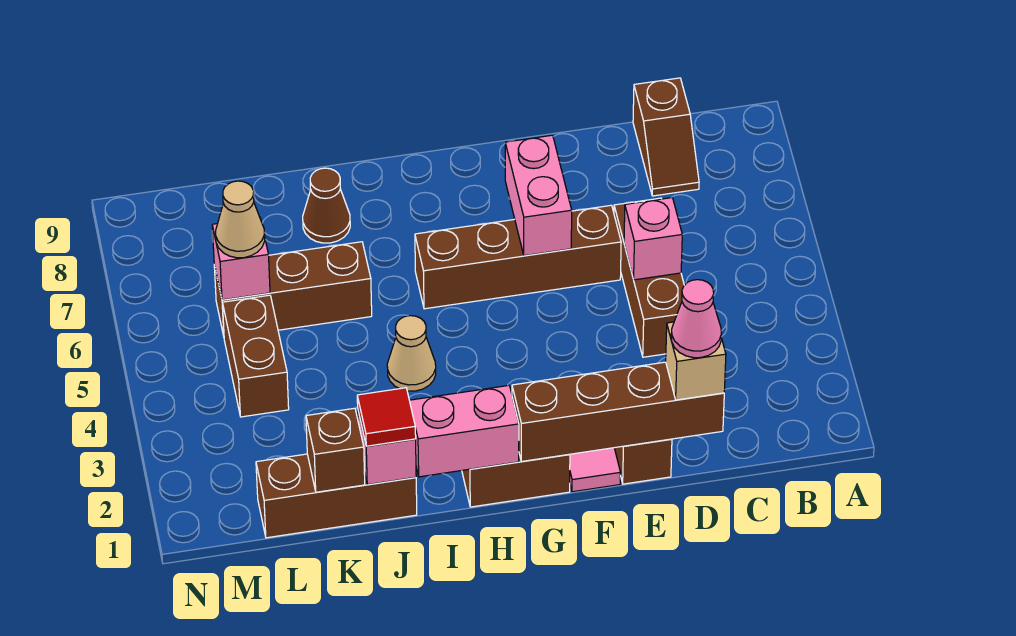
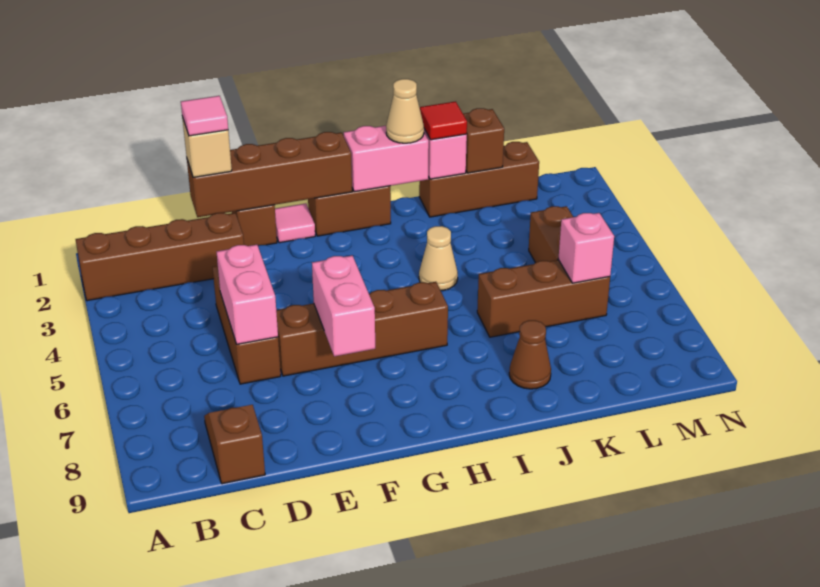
none -> brown 1x4 brick [76,213,244,301]
pink 1x1 cone [671,280,721,358] -> pink 1x1 tile [181,96,228,136]
pink 1x1 brick [624,198,682,280] -> pink 1x2 brick [217,245,278,344]
tan 1x1 cone [216,181,265,258] -> tan 1x1 cone moved to [386,79,424,143]

